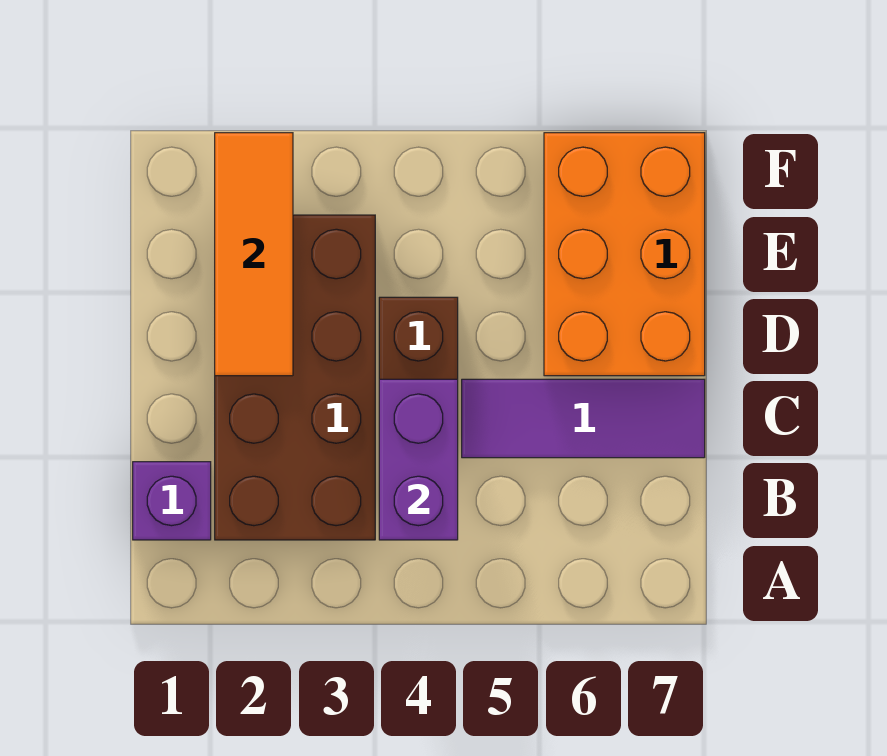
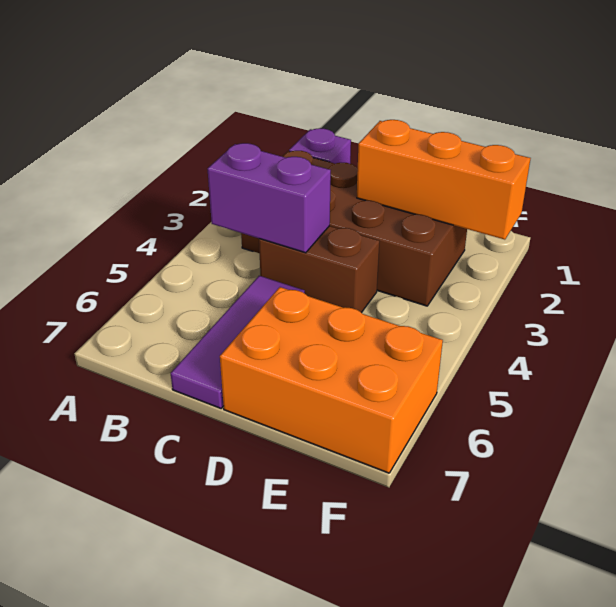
orange 1x3 tile [215,133,293,376] -> orange 1x3 brick [357,120,531,240]

